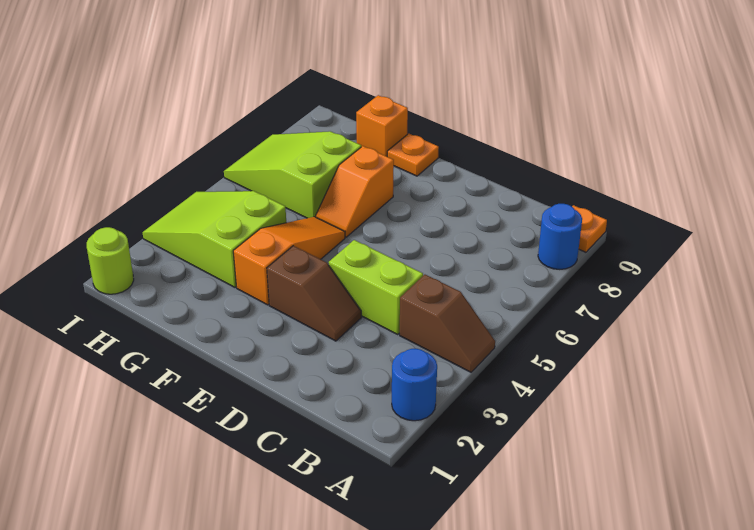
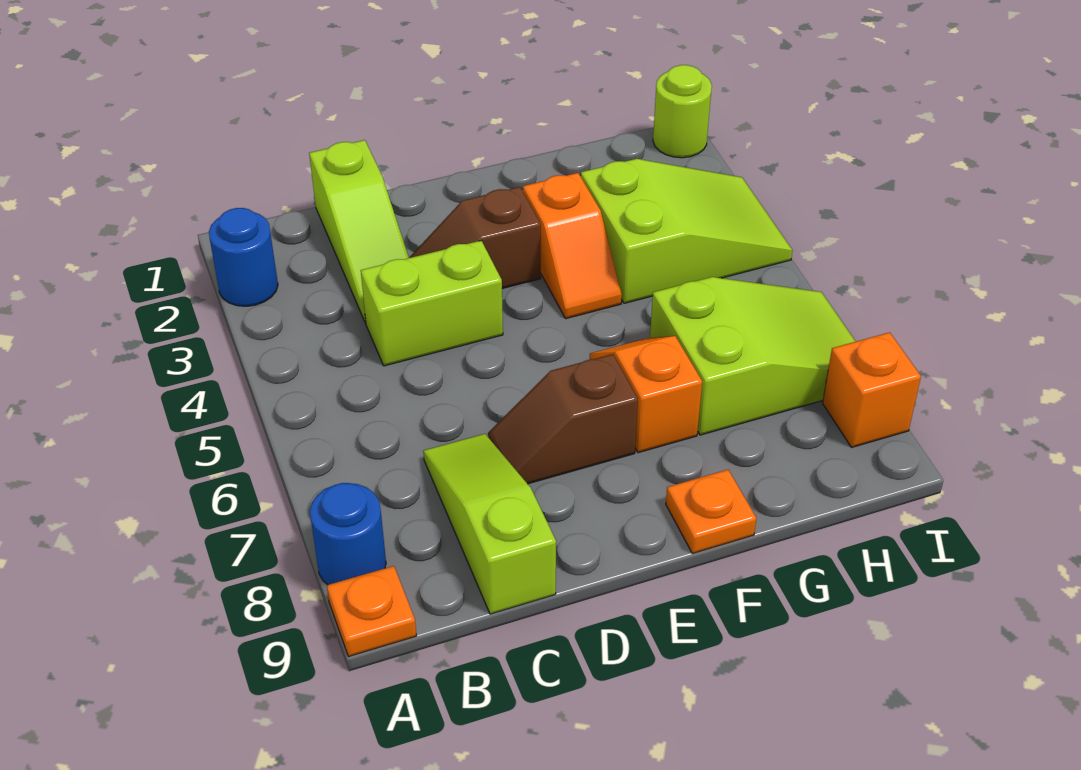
brown 1x2 slope [400,275,495,372] -> brown 1x2 slope moved to [488,354,638,484]
none -> lime 1x3 slope [309,140,409,323]
none -> lime 1x3 slope [423,434,556,614]
orange 1x3 slope [233,217,345,305] -> orange 1x2 slope [523,173,622,319]
orange 1x1 brick [356,95,408,156] -> orange 1x1 brick moved to [823,332,921,447]

